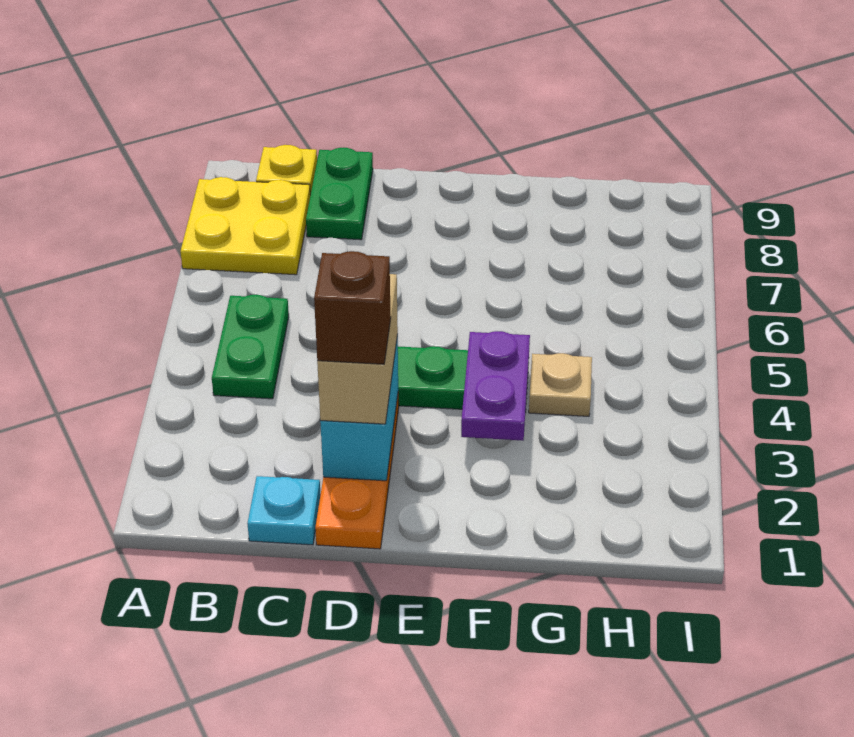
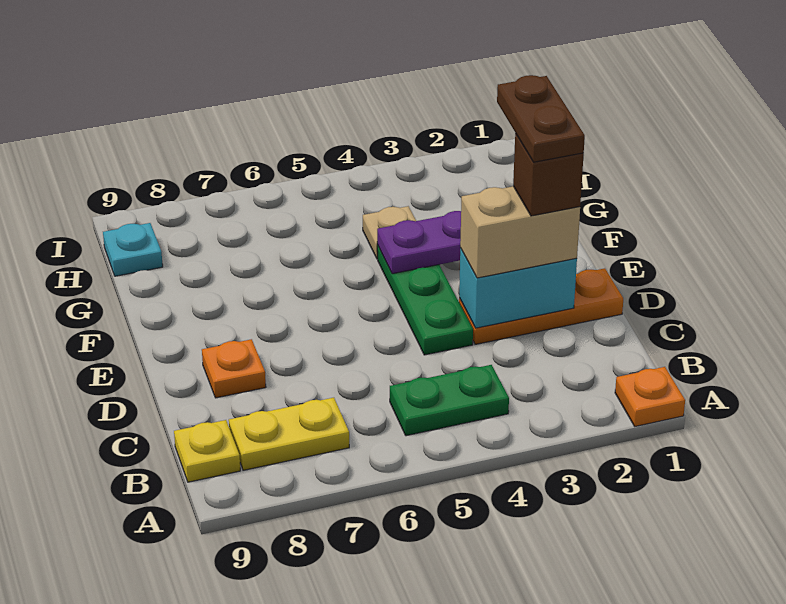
none -> orange 1x1 plate [615,367,685,426]
yellow 2x2 plate [181,177,310,275] -> yellow 1x2 plate [229,398,349,470]
cyan 1x1 plate [247,476,321,545] -> cyan 1x1 plate moved to [103,223,163,276]
green 1x2 plate [306,148,373,240] -> none
none -> brown 1x2 plate [497,75,585,162]
none -> orange 1x1 plate [202,339,266,398]

